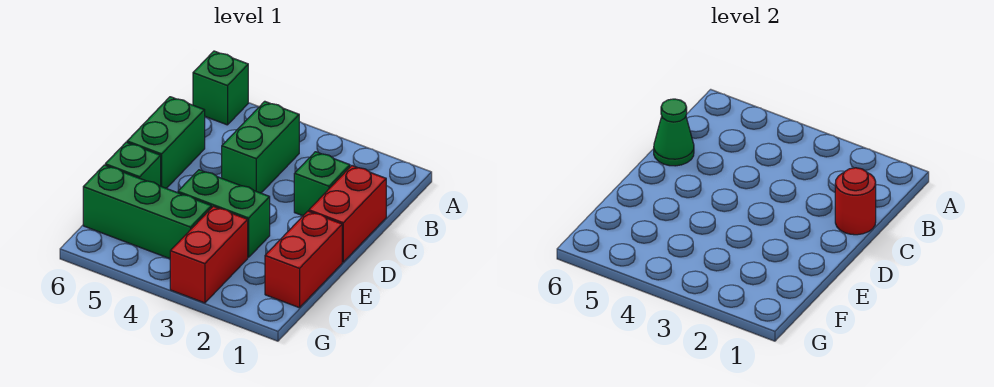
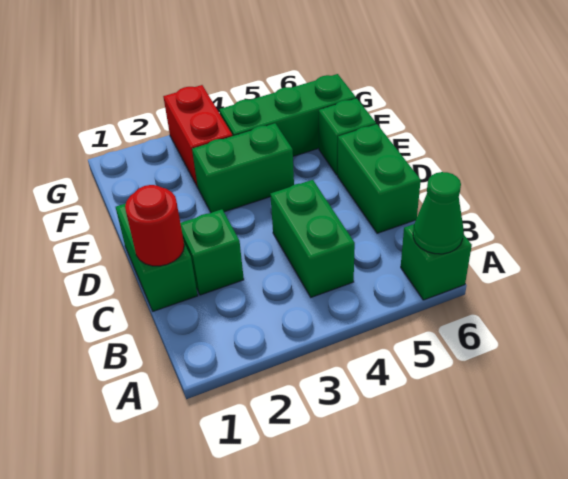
red 1x2 brick [309,166,386,262] -> green 1x2 brick [116,203,198,311]
green 1x1 cone [654,99,694,166] -> green 1x1 cone moved to [413,172,464,254]
red 1x2 brick [265,211,342,308] -> none

